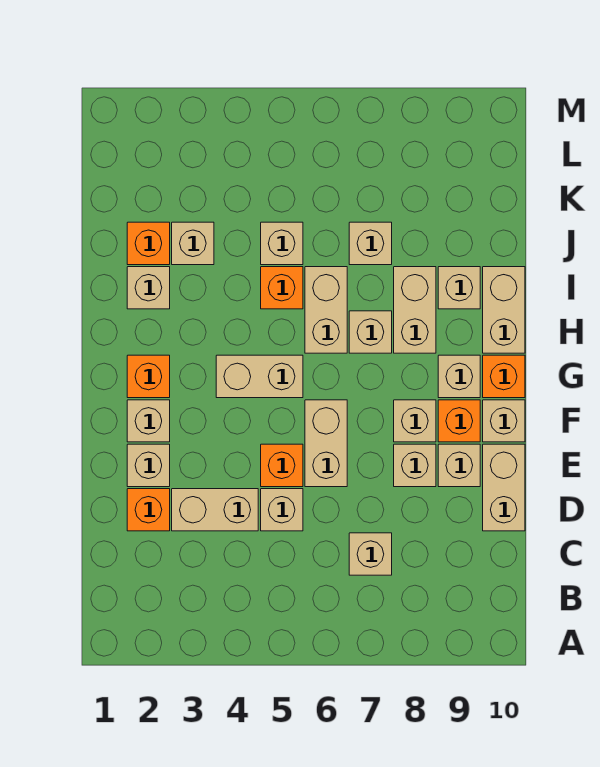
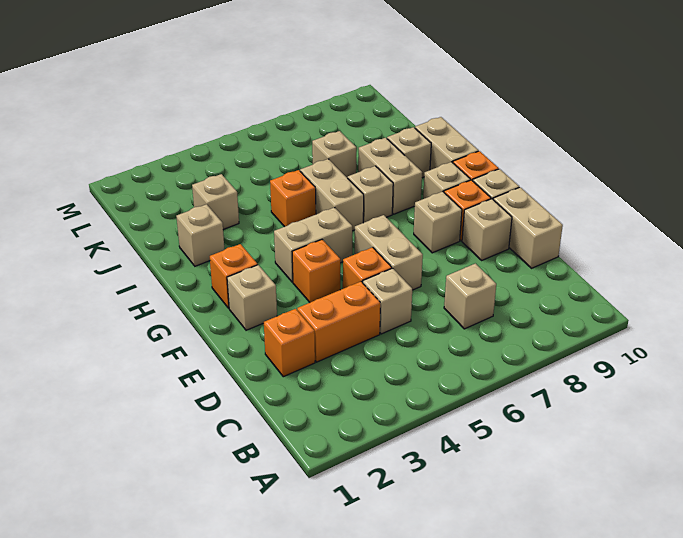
tan 1x2 brick [172,489,258,531] -> orange 1x2 brick [297,282,380,362]
tan 1x1 brick [127,444,170,487] -> none
tan 1x1 brick [394,444,436,487] -> none
orange 1x1 brick [127,222,170,265] -> orange 1x1 brick moved to [292,240,340,302]
tan 1x1 brick [261,222,303,265] -> none

